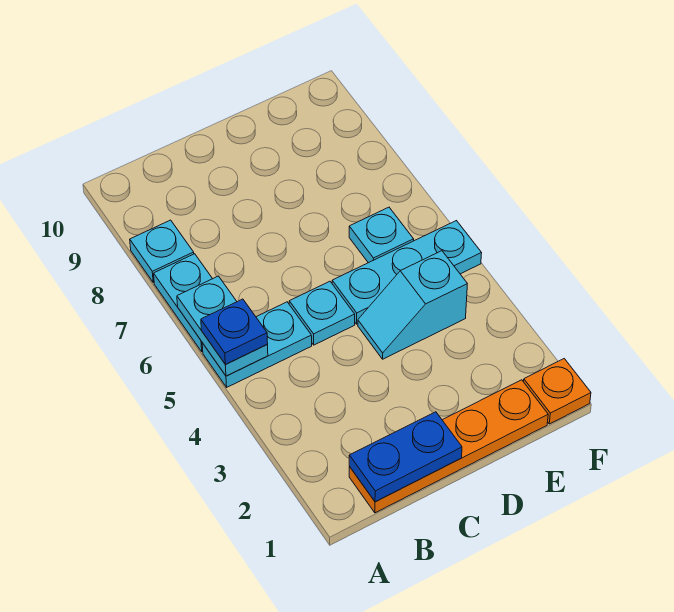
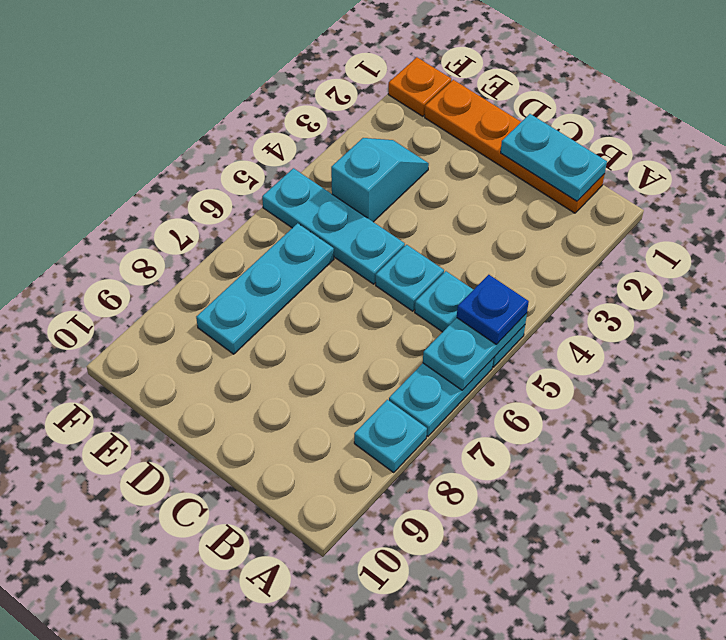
blue 1x2 plate [349,412,462,502] -> cyan 1x2 plate [501,114,607,201]
cyan 1x2 slope [358,251,467,359] -> cyan 1x2 slope turned to [331,138,429,222]
cyan 1x1 plate [349,207,414,263] -> cyan 1x3 plate [196,223,334,354]

